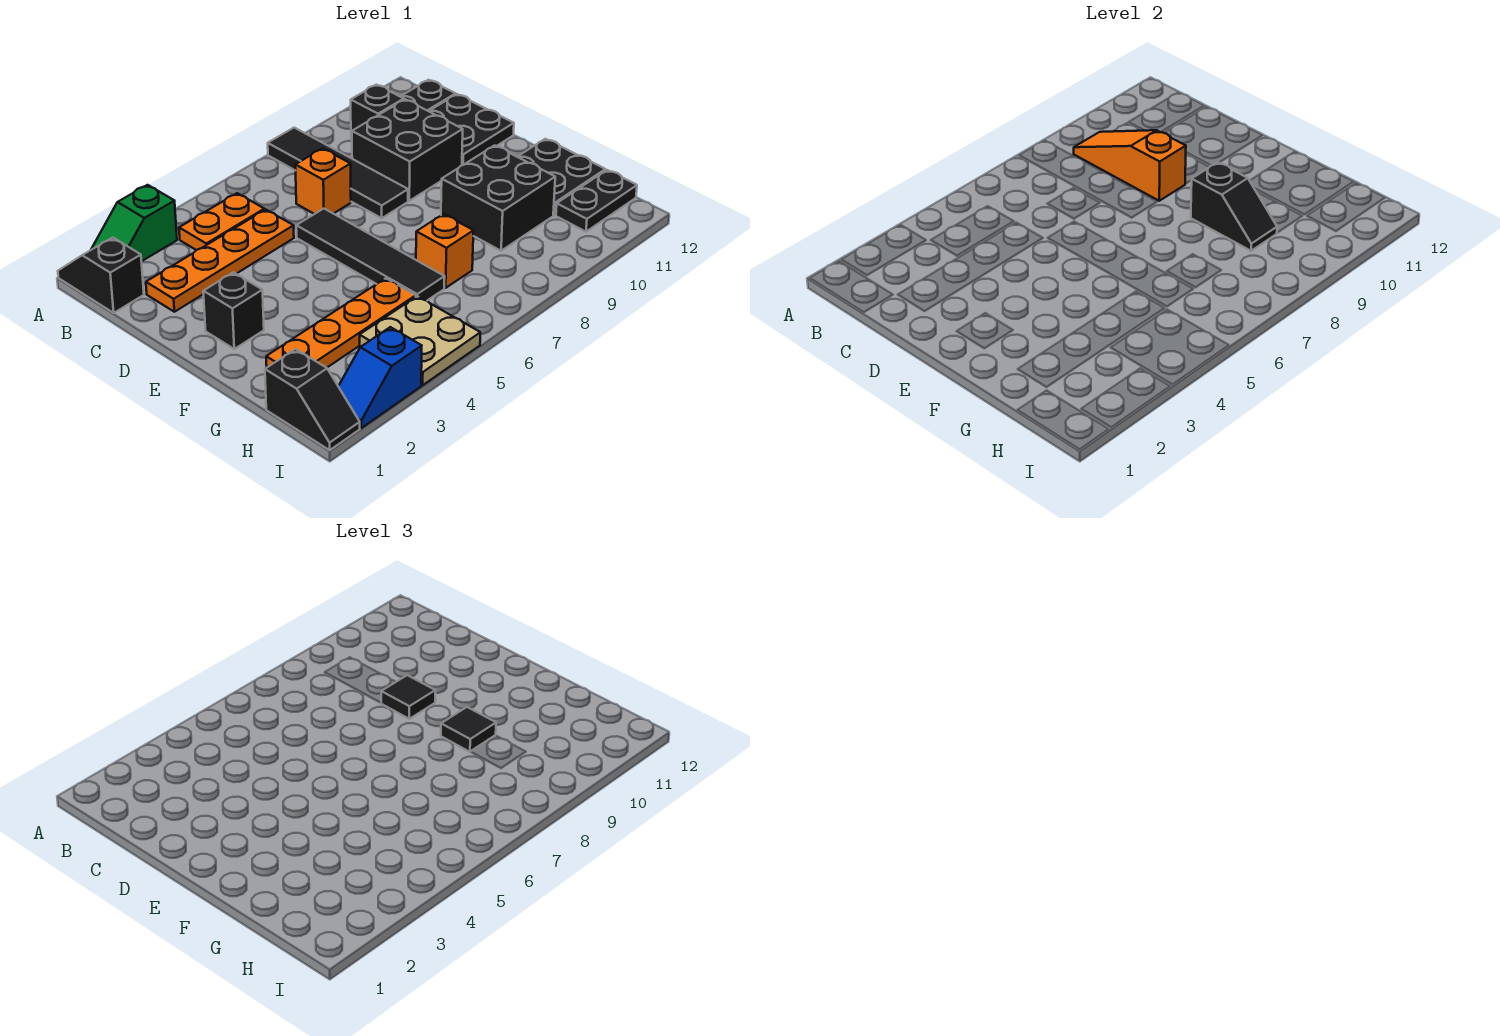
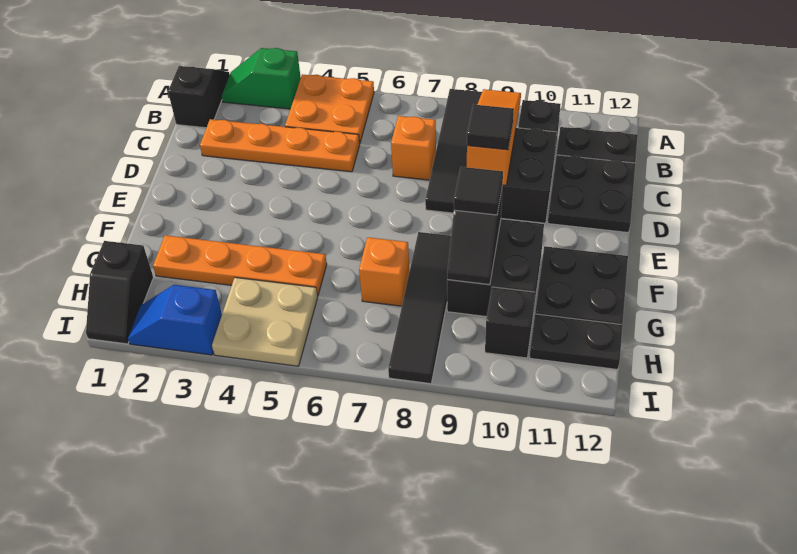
orange 1x2 plate [179,193,264,250] -> orange 2x2 plate [285,74,374,144]
black 1x4 tile [296,209,445,301] -> black 1x4 tile moved to [388,232,451,384]
black 1x1 brick [203,272,264,349] -> black 1x1 brick moved to [485,287,535,358]

